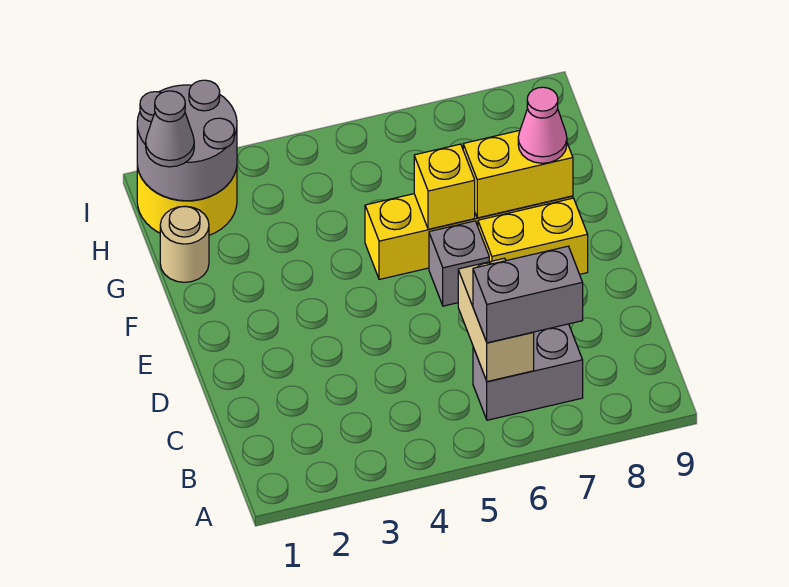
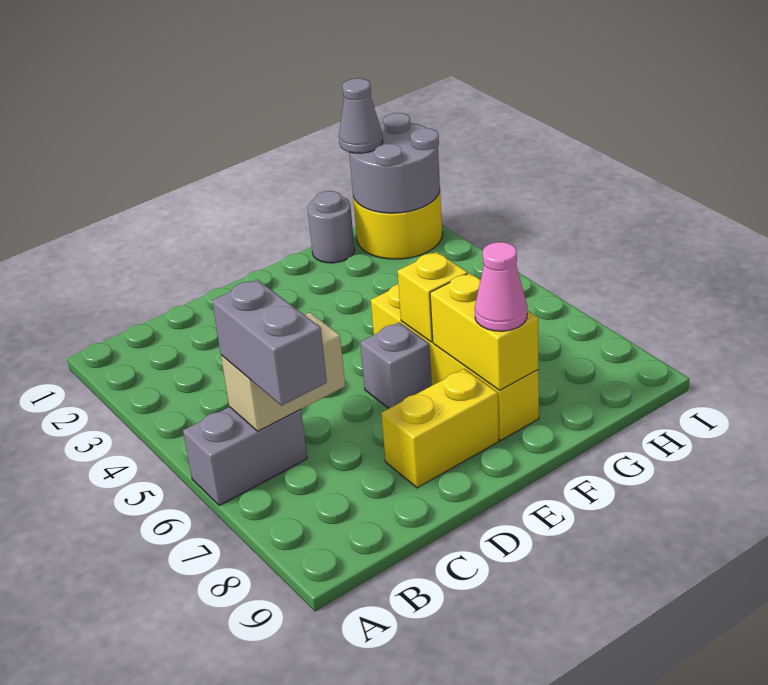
grey 1x2 brick [473,324,583,420] -> grey 1x2 brick turned to [183,407,307,506]
yellow 1x2 brick [478,198,588,274] -> yellow 1x2 brick turned to [381,369,499,488]
tan 1x1 round brick [160,206,209,282] -> grey 1x1 round brick [308,191,354,263]

